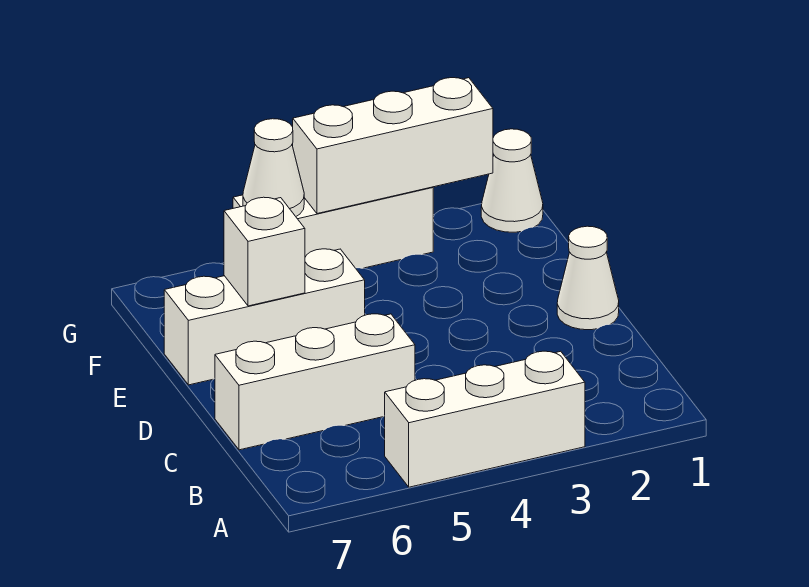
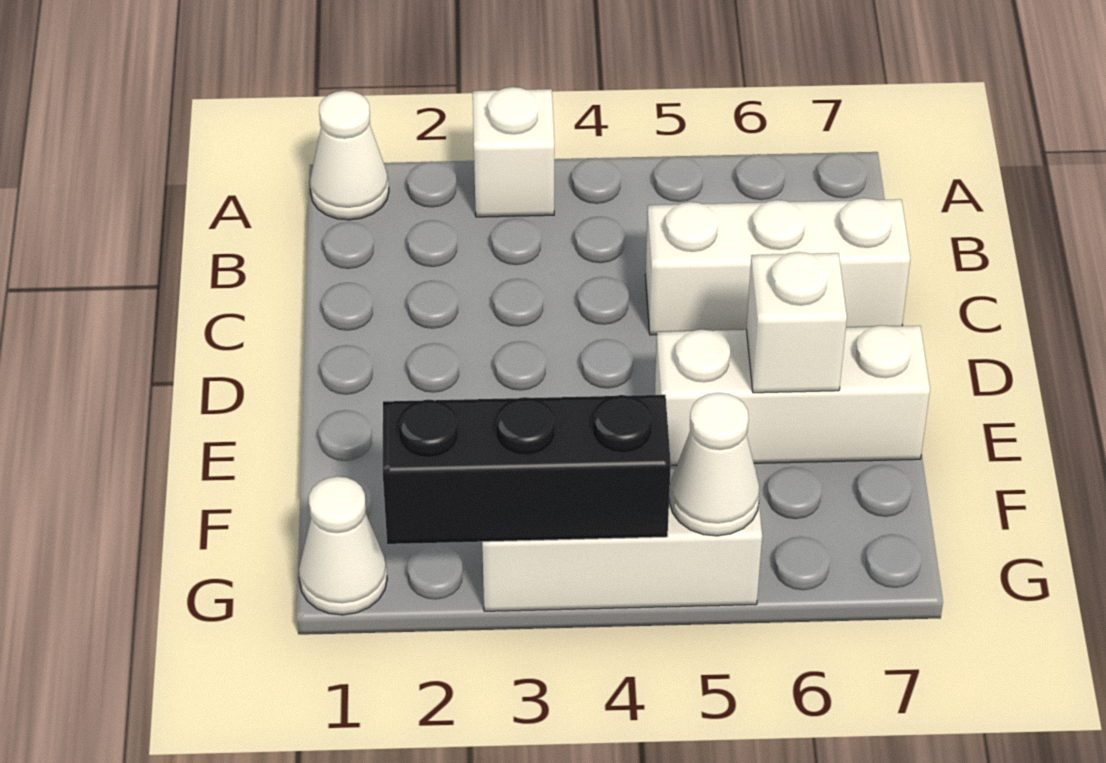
white 1x3 brick [385,351,585,487] -> white 1x1 brick [473,87,554,217]
white 1x1 cone [557,226,619,330] -> white 1x1 cone moved to [310,91,389,220]
white 1x3 brick [293,78,493,214] -> black 1x3 brick [383,395,671,544]

